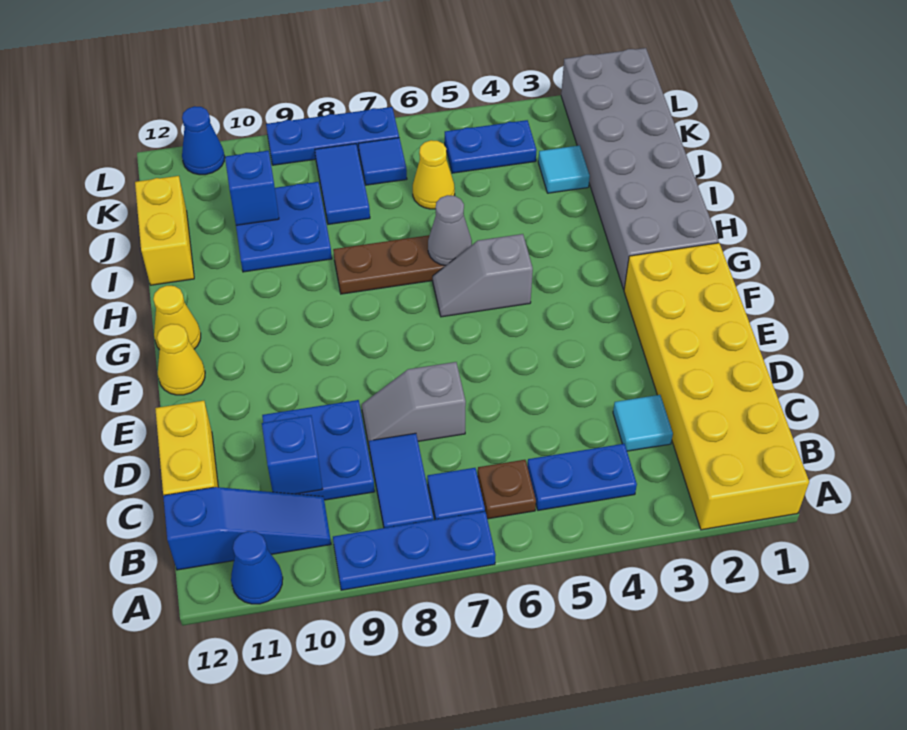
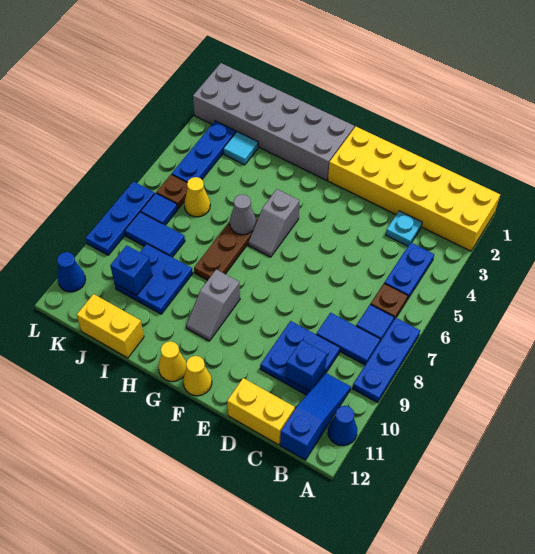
cyan 1x1 tile [613,395,673,451] -> cyan 1x1 plate [386,211,422,246]
grey 1x2 slope [362,362,466,445] -> grey 1x2 slope moved to [186,270,240,341]
blue 1x2 plate [445,120,537,173] -> blue 1x3 plate [172,121,236,182]
none -> brown 1x1 plate [156,174,188,209]

